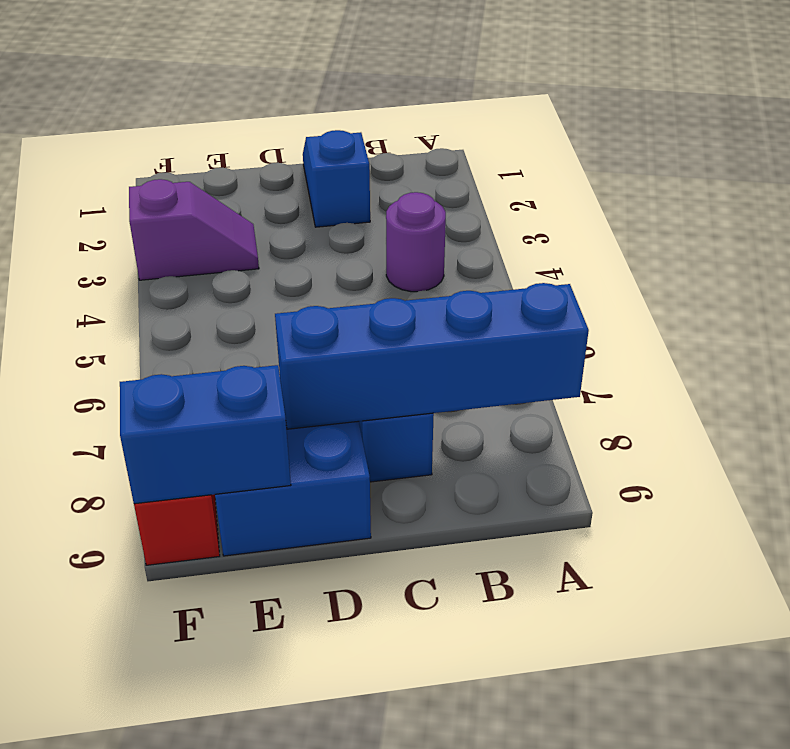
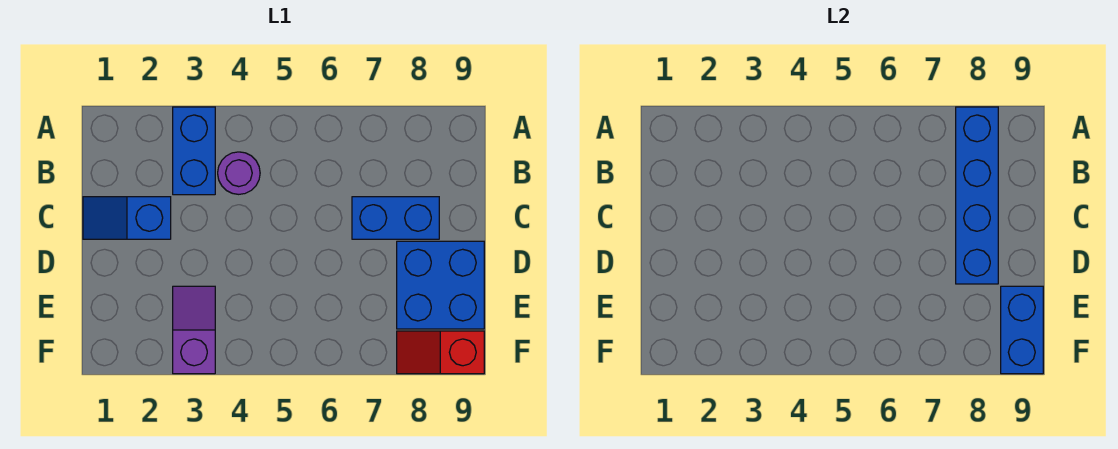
none -> blue 1x2 brick [173,107,215,195]

